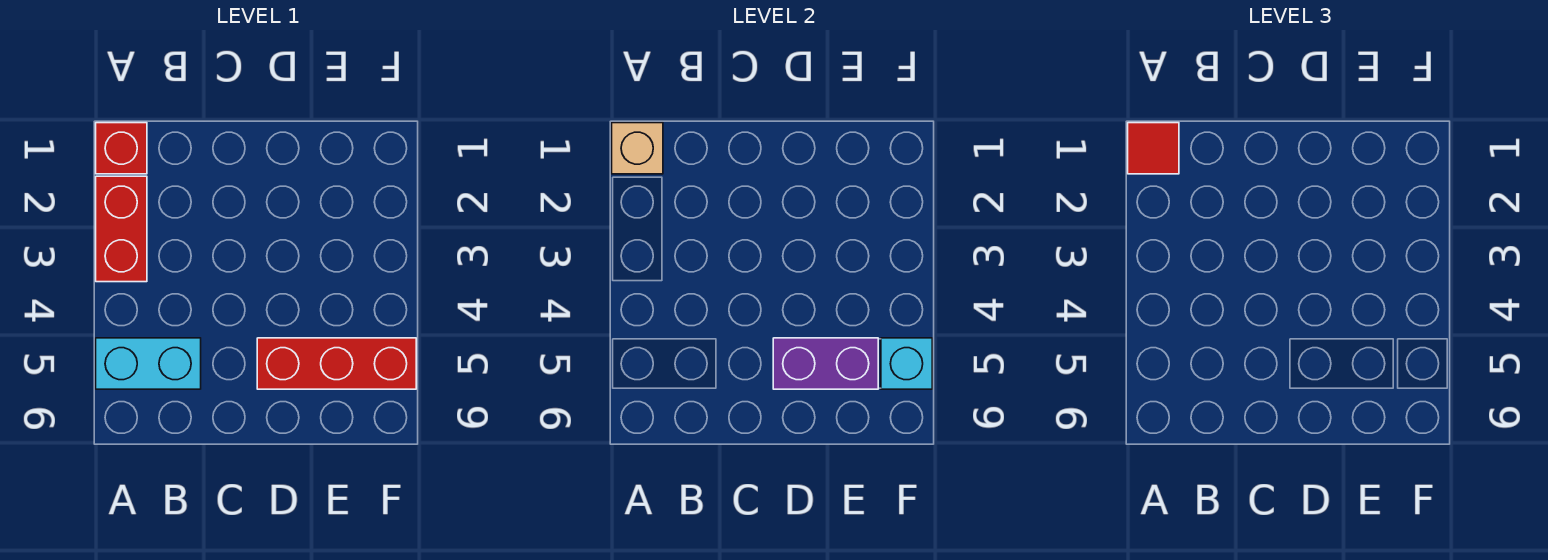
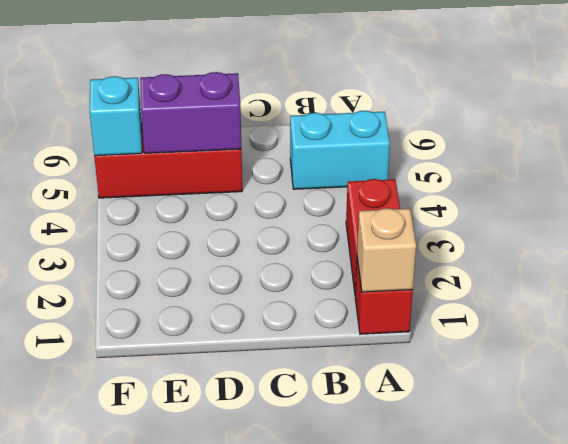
red 1x1 tile [1128,123,1179,174] -> none

